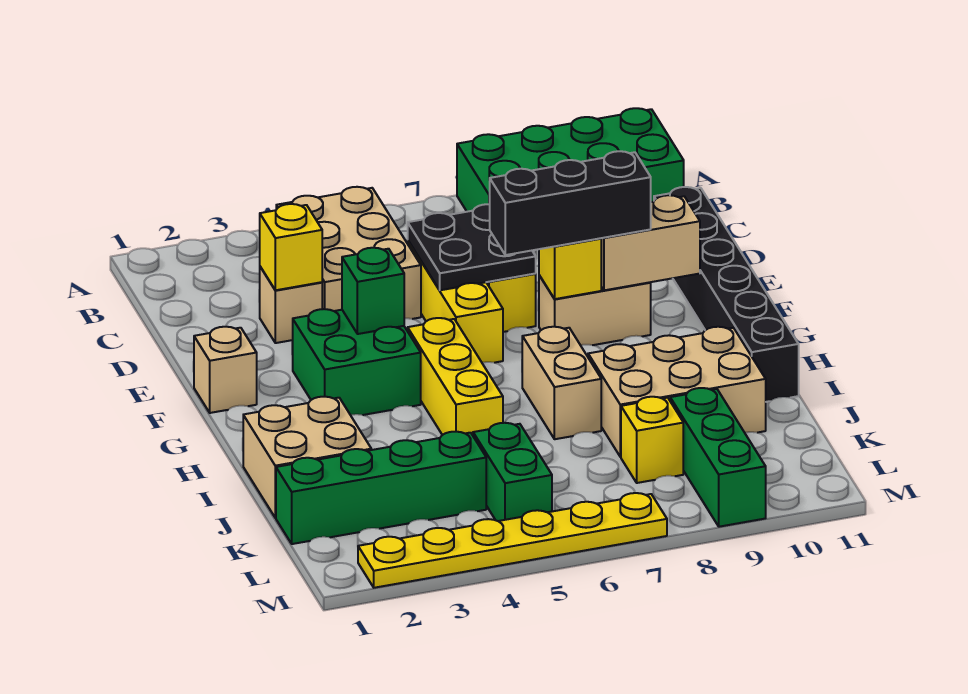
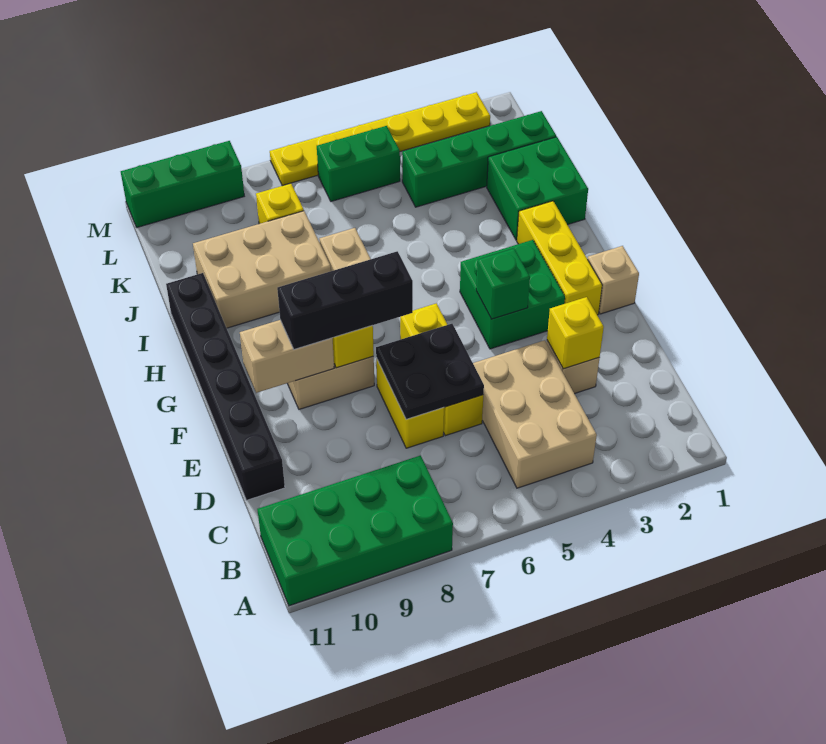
yellow 1x3 brick [408,318,503,435] -> yellow 1x3 brick moved to [517,201,602,315]
tan 2x2 brick [243,397,371,518] -> green 2x2 brick [487,137,588,240]
green 1x2 brick [473,423,552,521] -> green 1x2 brick turned to [317,126,400,201]
green 1x3 brick [670,388,766,527] -> green 1x3 brick turned to [121,141,244,227]

